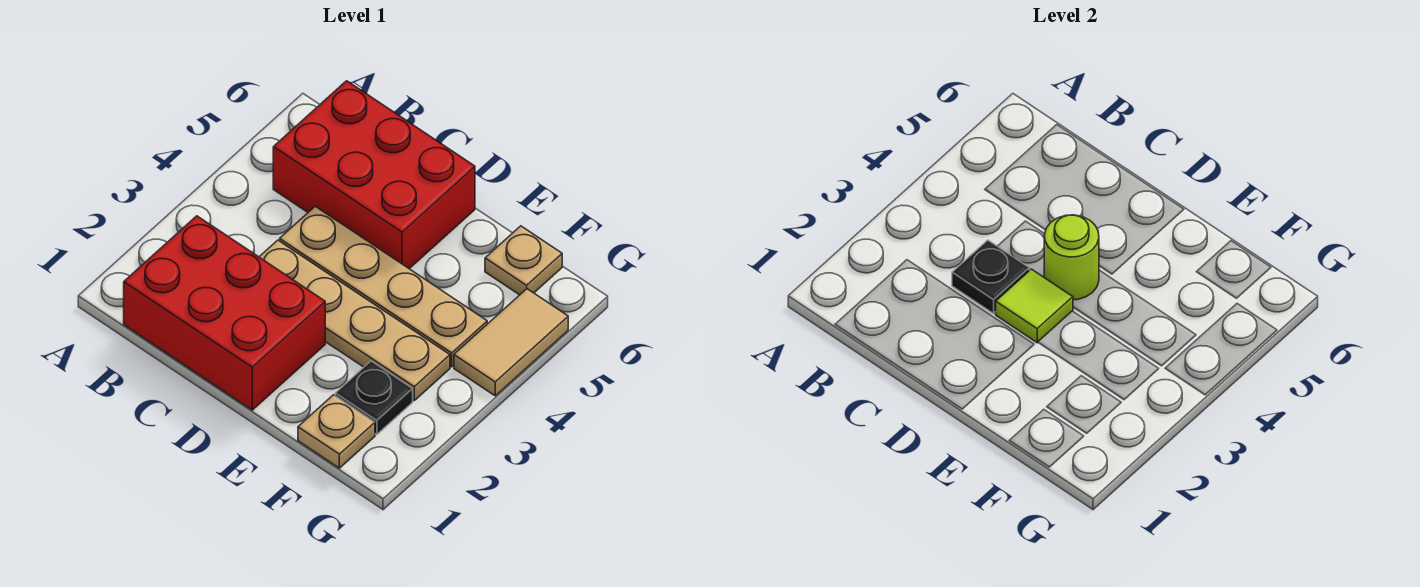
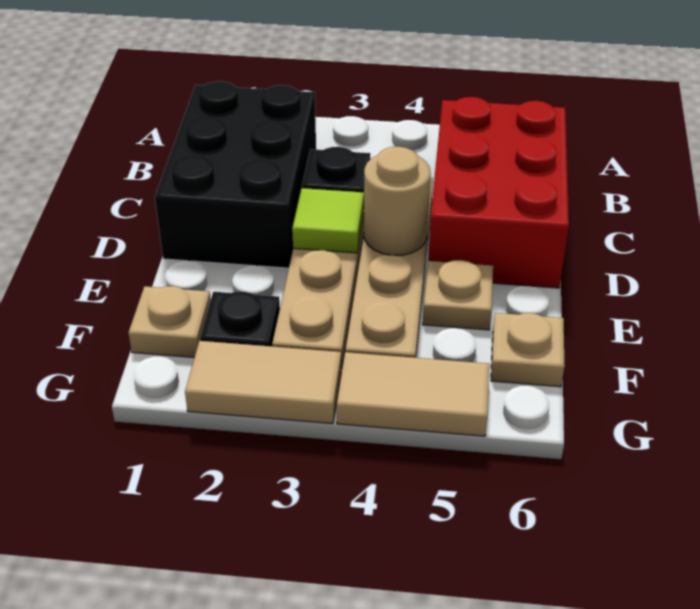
red 2x3 brick [124,216,325,410] -> black 2x3 brick [155,81,316,268]
lime 1x1 round brick [1044,215,1099,300] -> tan 1x1 round brick [364,147,431,255]
none -> tan 1x1 plate [423,260,493,330]
none -> tan 1x2 tile [185,341,341,424]

